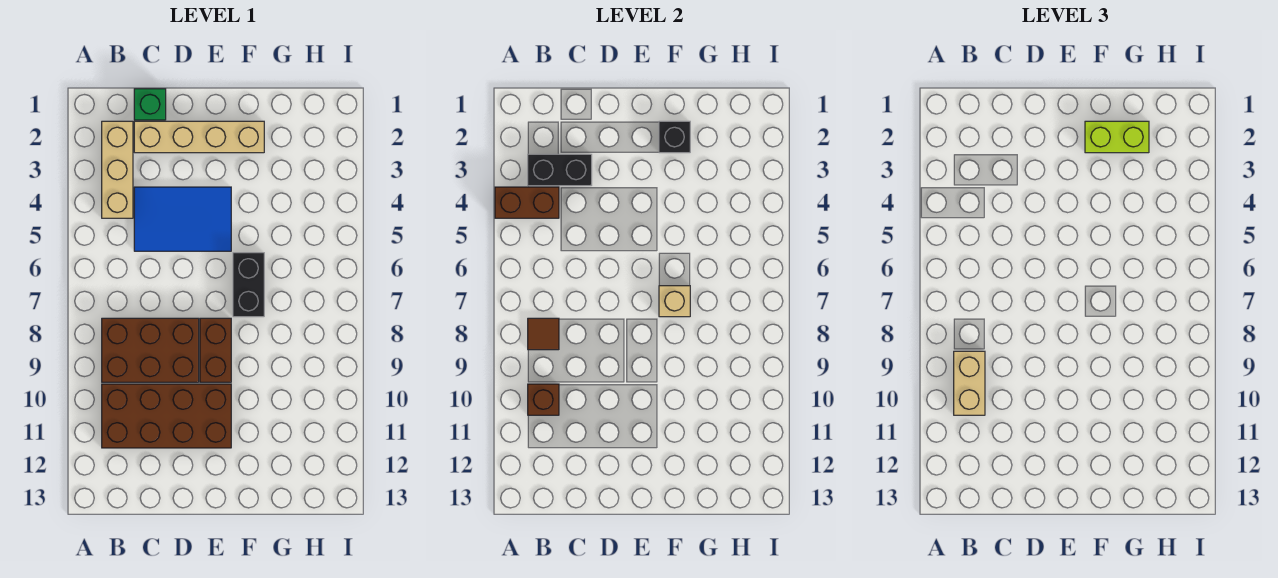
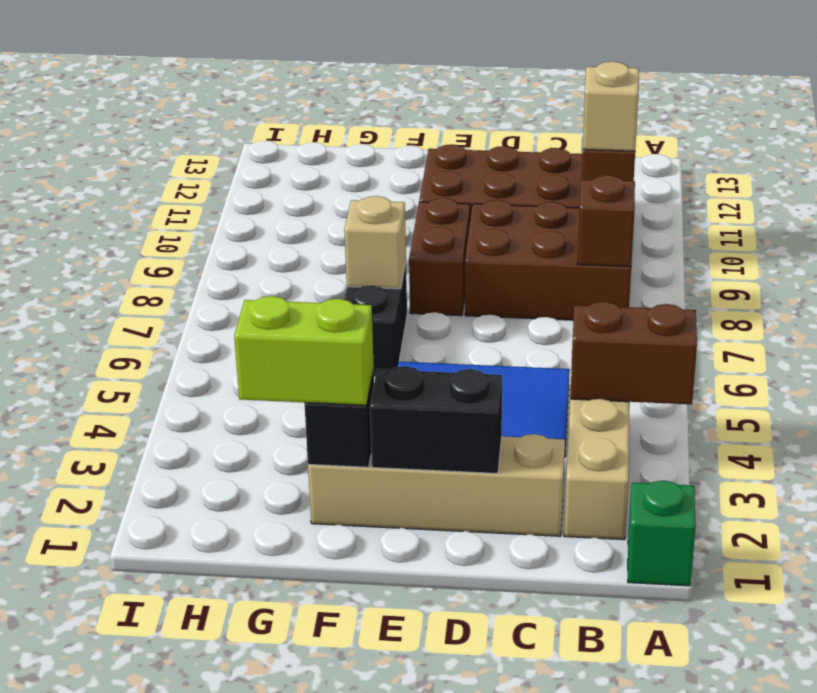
black 1x2 brick [528,154,592,186] -> black 1x2 brick moved to [370,366,502,474]
brown 1x1 tile [528,318,559,350] -> brown 1x1 brick [577,175,635,267]
tan 1x2 brick [954,351,985,415] -> tan 1x1 brick [583,61,639,151]
green 1x1 brick [134,89,166,120] -> green 1x1 brick moved to [628,481,696,586]

